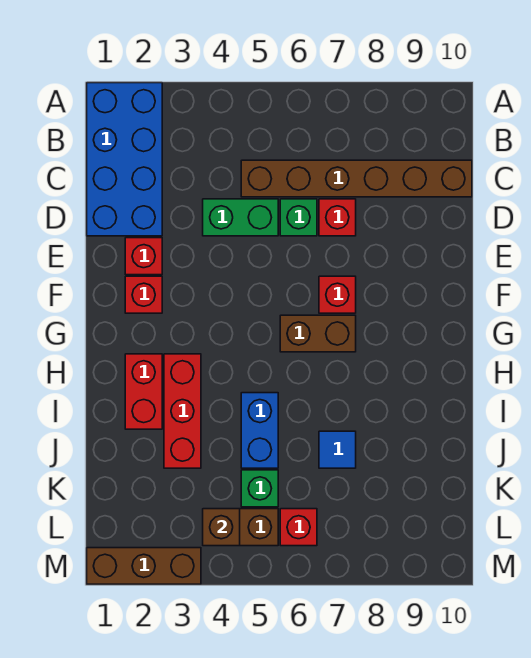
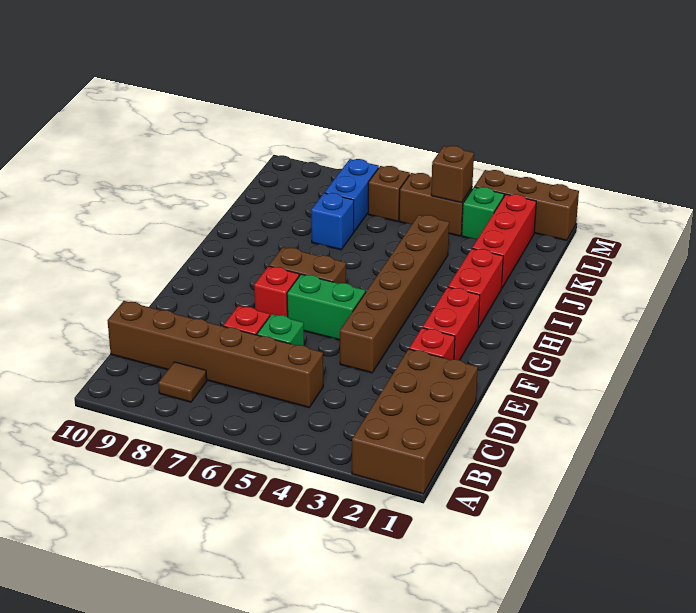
blue 2x4 brick [87,83,162,236] -> brown 2x4 brick [352,349,478,494]
none -> brown 1x1 tile [158,362,207,402]
green 1x2 brick [203,199,278,236] -> green 1x2 brick moved to [287,274,365,340]
none -> brown 1x6 brick [340,215,449,373]
red 1x1 brick [125,276,162,313] -> red 1x2 brick [422,287,480,360]
red 1x3 brick [164,354,201,468] -> red 1x3 brick moved to [472,194,536,288]
blue 1x2 brick [241,393,278,468] -> blue 1x2 brick moved to [325,159,379,231]
blue 1x1 tile [319,431,356,468] -> blue 1x1 brick [311,193,354,250]
green 1x1 brick [241,470,278,507] -> green 1x1 brick moved to [462,187,504,239]
red 1x1 brick [280,509,317,546] -> brown 1x1 brick [368,166,410,222]

